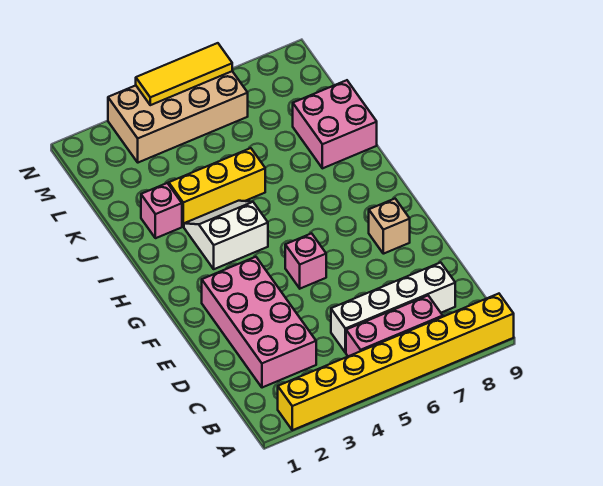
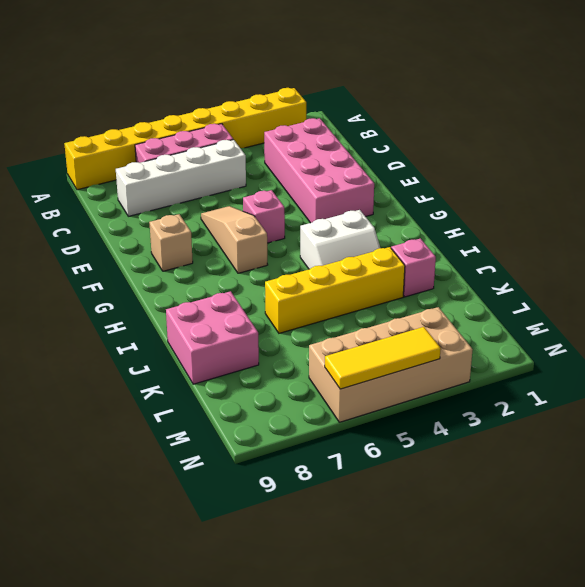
none -> tan 1x3 slope [201,206,268,273]
yellow 1x3 brick [169,148,265,227] -> yellow 1x4 brick [265,247,405,333]

